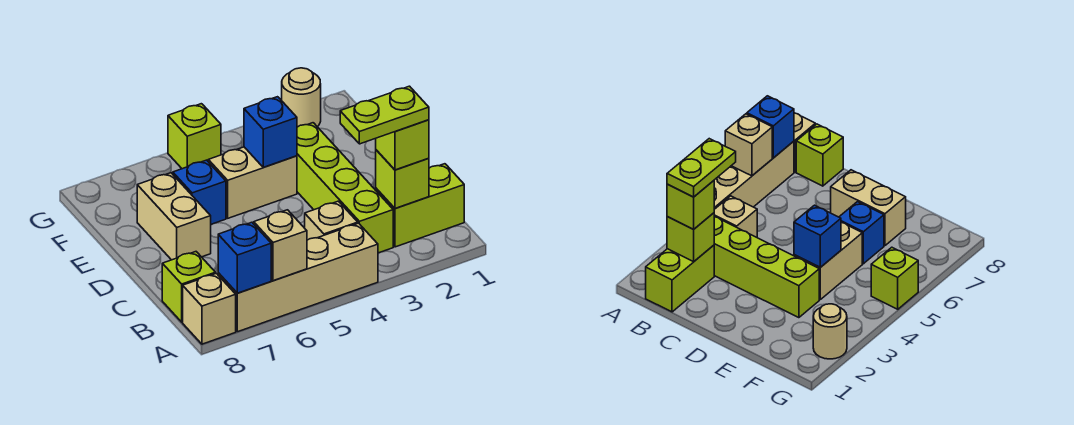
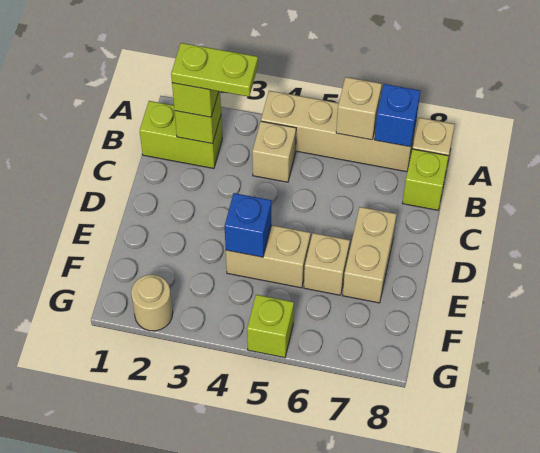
lime 1x4 brick [297,123,393,253] -> none
blue 1x1 brick [173,160,226,224] -> tan 1x1 brick [304,233,350,295]

